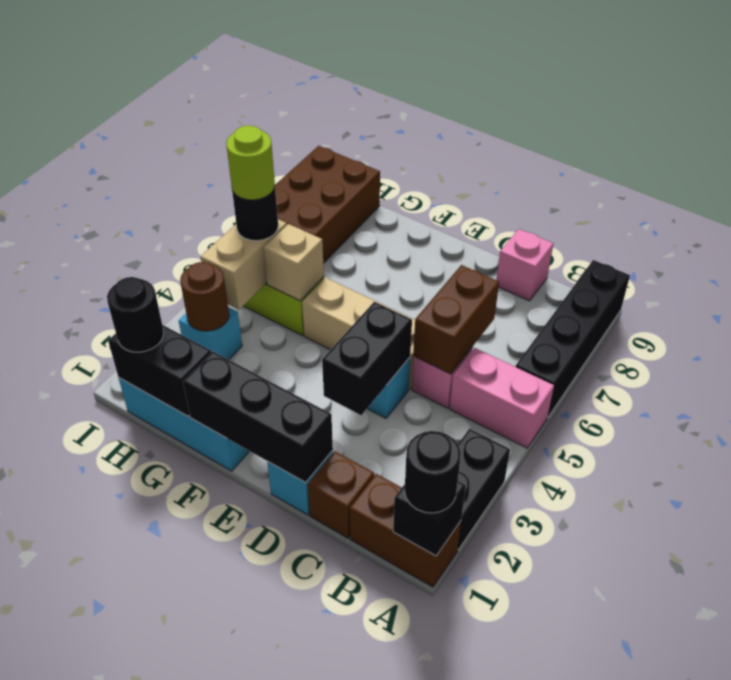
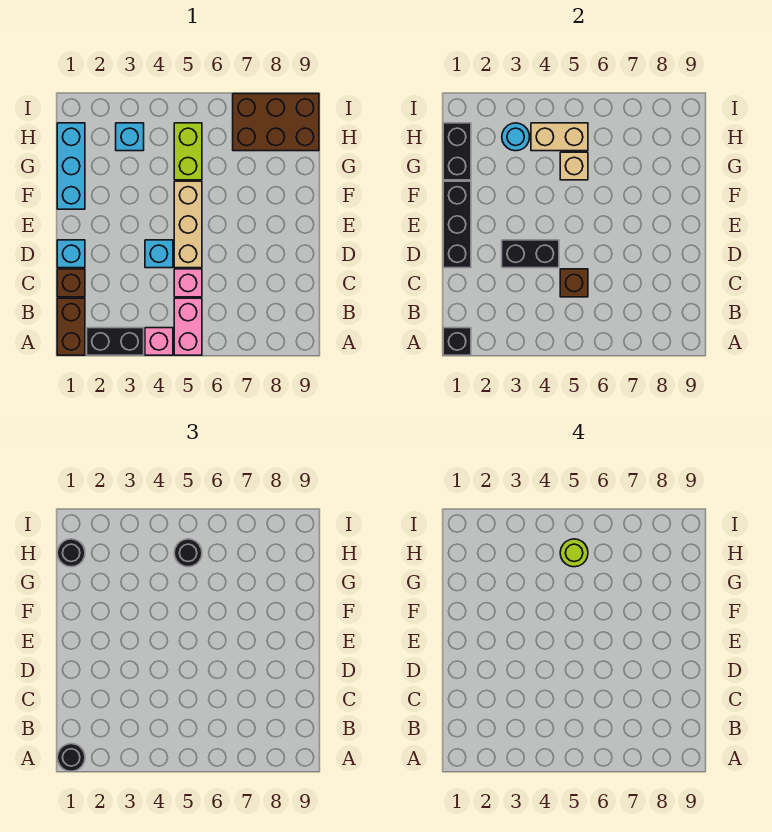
black 1x4 brick [516,260,630,417] -> none
brown 1x2 brick [413,265,499,374] -> brown 1x1 brick [560,269,588,297]
pink 1x1 brick [496,229,553,301] -> pink 1x1 brick moved to [145,328,173,355]
brown 1x1 round brick [180,262,229,331] -> cyan 1x1 round brick [502,123,530,151]

